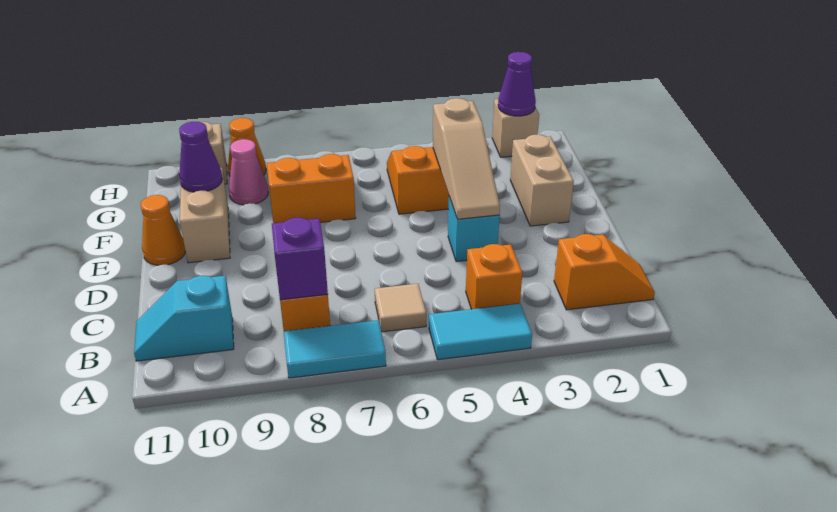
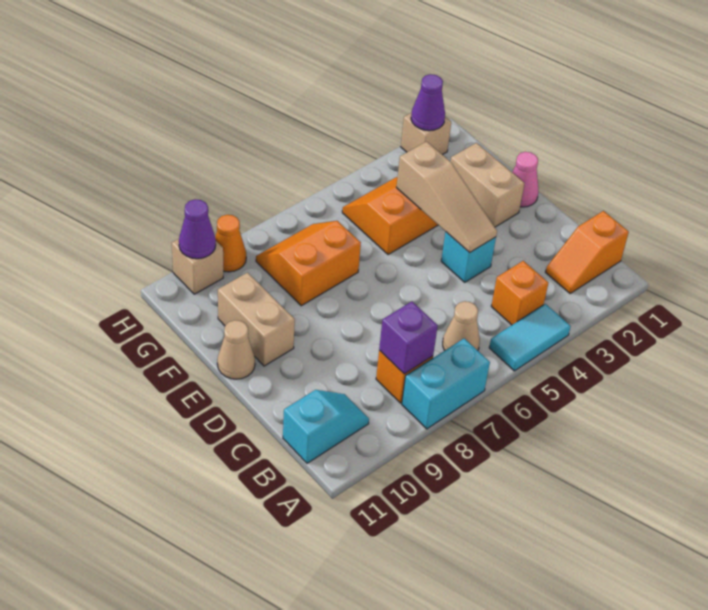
cyan 1x2 tile [284,320,386,378] -> cyan 1x2 brick [402,338,490,429]
orange 1x2 slope [554,234,655,310] -> orange 1x2 slope turned to [545,211,629,294]
tan 1x1 tile [375,284,426,332] -> tan 1x1 cone [443,301,480,350]
cyan 1x2 slope [134,276,234,361] -> cyan 1x2 slope turned to [283,390,369,463]
orange 1x1 cone [141,195,186,265] -> tan 1x1 cone [217,320,255,379]
purple 1x1 cone [179,122,222,192] -> purple 1x1 cone moved to [179,199,216,259]
pink 1x1 cone [229,139,268,205] -> pink 1x1 cone moved to [512,152,538,207]

